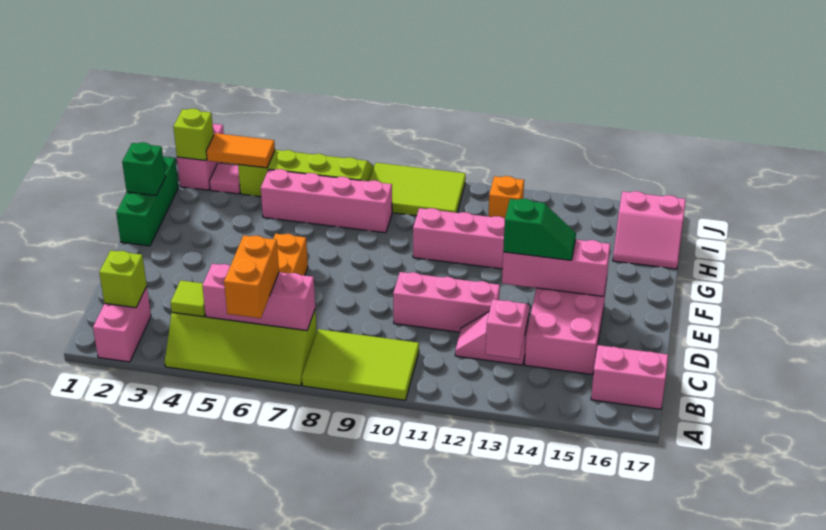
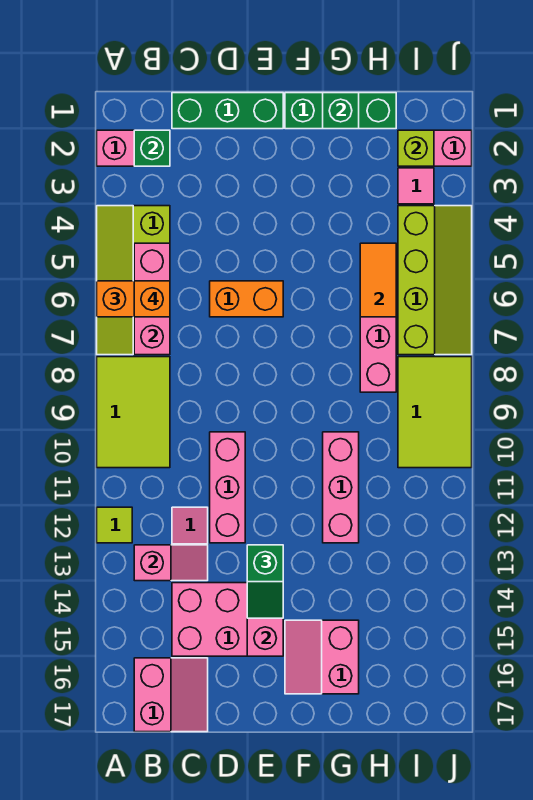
lime 1x1 brick [99,251,147,308] -> green 1x1 brick [134,130,170,166]
lime 1x1 tile [171,280,205,317] -> lime 1x1 tile moved to [97,507,132,543]
none -> green 1x3 brick [172,93,283,129]
pink 2x2 slope [613,191,686,269] -> pink 2x2 slope moved to [285,620,359,694]
orange 1x2 tile [206,133,275,168] -> orange 1x2 tile moved to [360,243,396,317]
orange 1x1 brick [488,176,524,219] -> orange 1x1 brick moved to [134,281,170,317]

